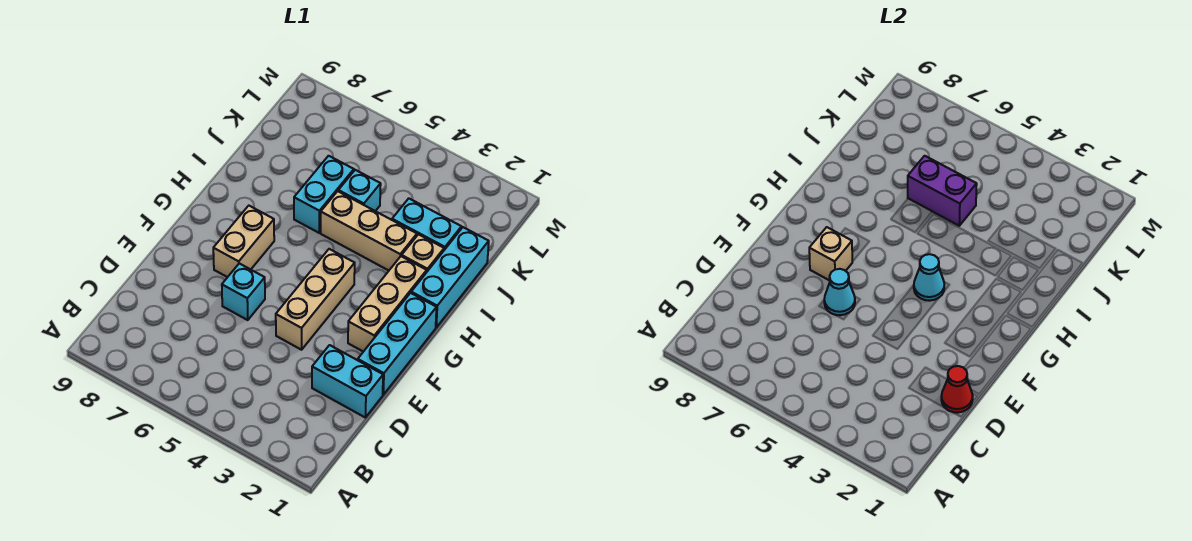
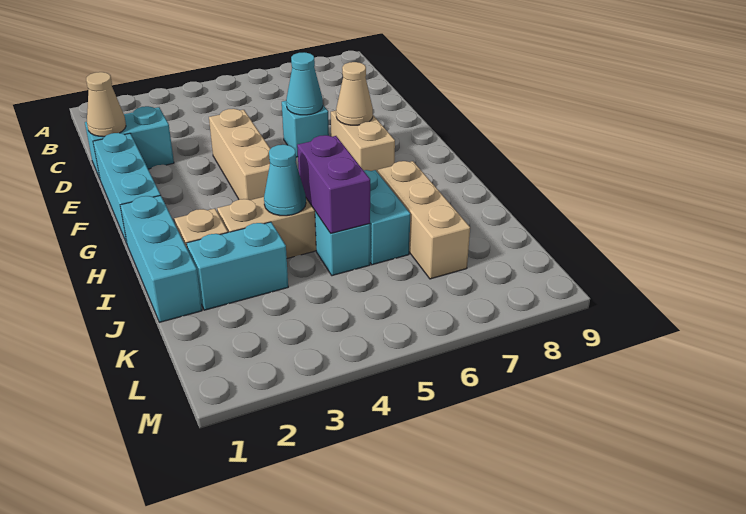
red 1x1 cone [941,366,973,413] -> tan 1x1 cone [86,72,126,137]
tan 1x3 brick [348,256,427,352] -> tan 1x3 brick moved to [377,161,470,279]
tan 1x1 brick [809,227,852,281] -> tan 1x1 cone [336,62,373,125]
cyan 1x1 cone [914,254,944,301] -> cyan 1x1 cone moved to [264,145,306,216]
purple 1x2 brick [908,156,977,226] -> purple 1x2 brick turned to [297,135,370,233]

